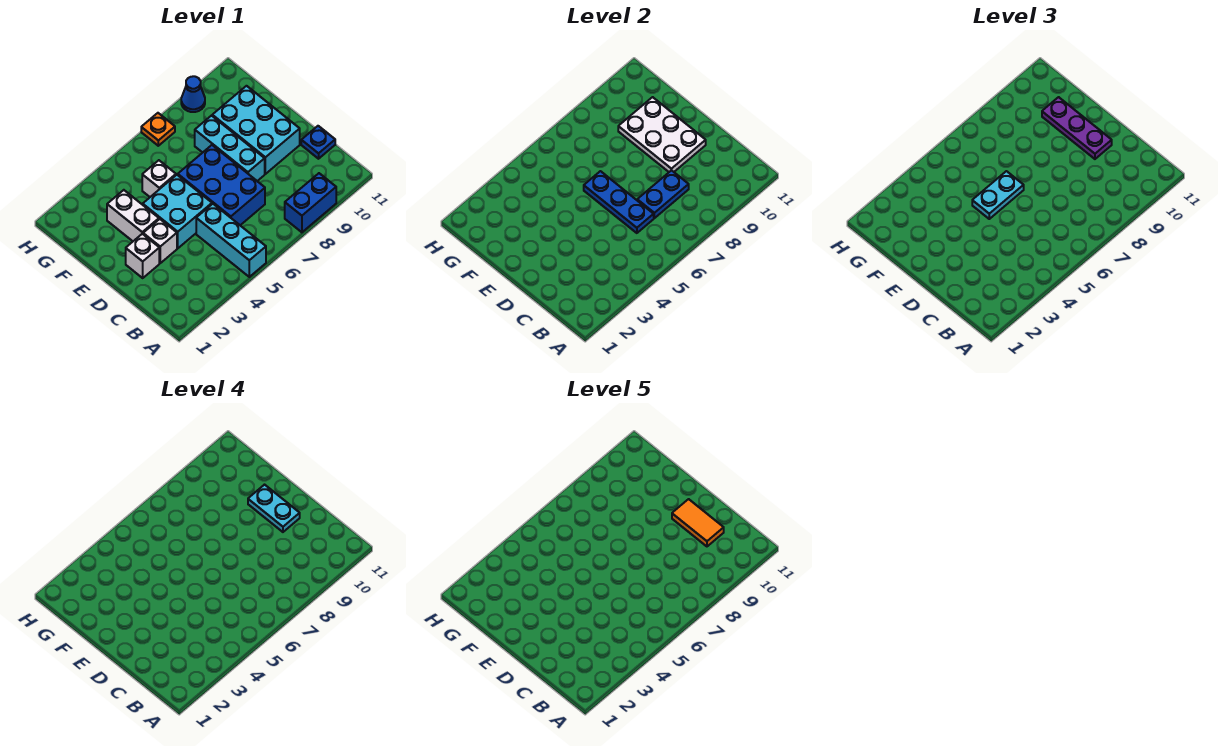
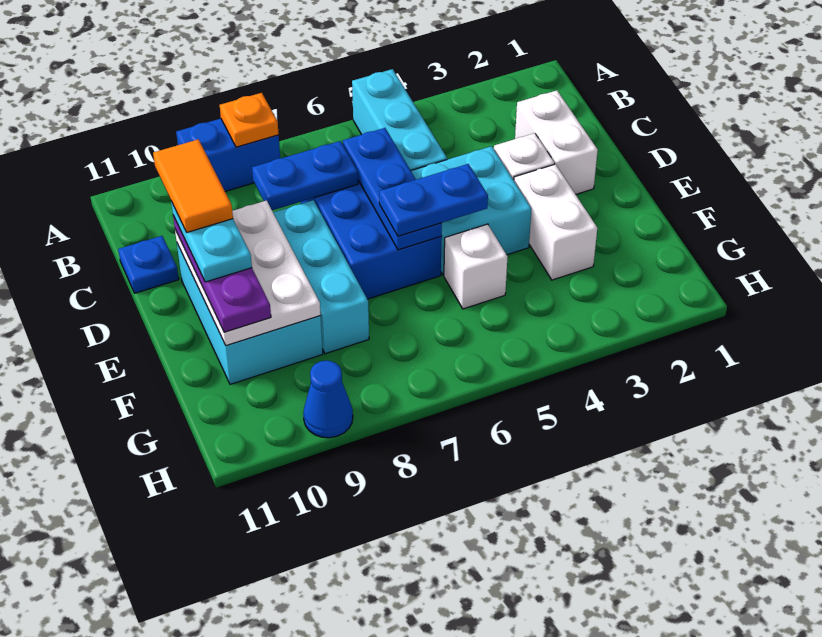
white 1x1 brick [126,234,159,278] -> white 1x2 brick [515,90,598,194]
cyan 1x2 plate [972,171,1024,219] -> blue 1x2 plate [379,164,488,236]
orange 1x1 plate [141,113,175,146] -> orange 1x1 plate moved to [220,93,279,147]

